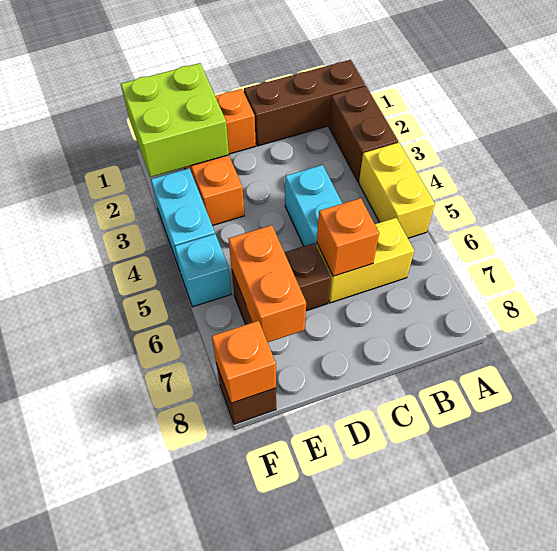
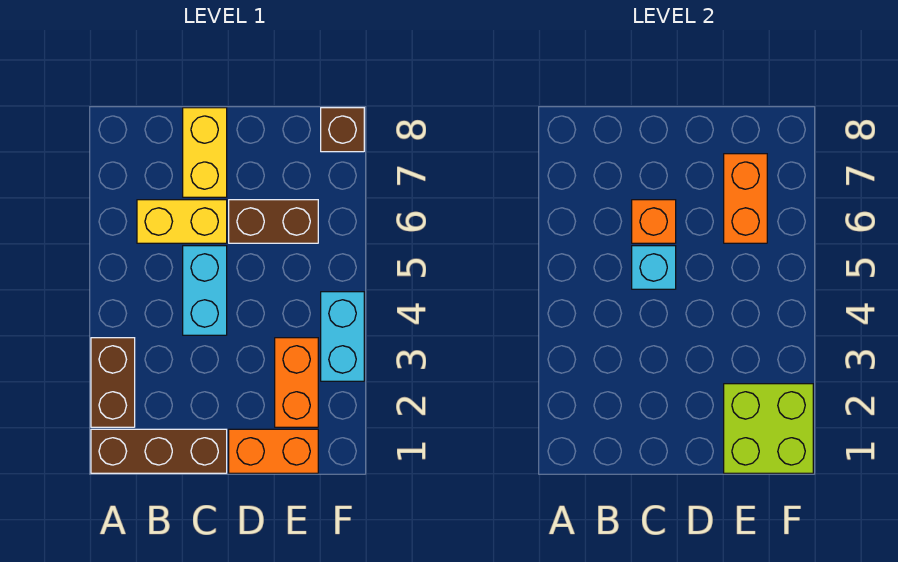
yellow 1x2 brick [359,143,435,238] -> yellow 1x2 brick moved to [183,108,227,197]
cyan 1x1 brick [175,234,232,307] -> cyan 1x1 brick moved to [632,246,676,289]
orange 1x1 brick [212,321,276,403] -> none

